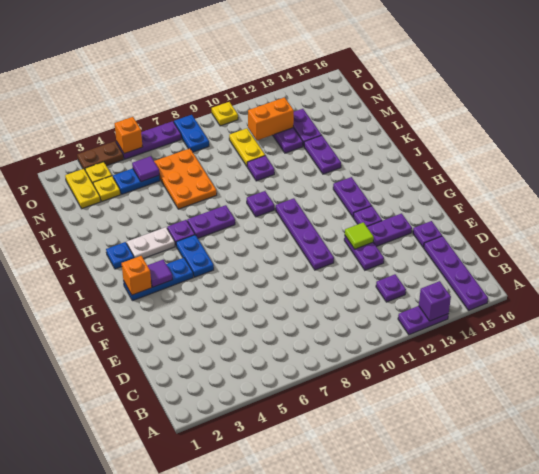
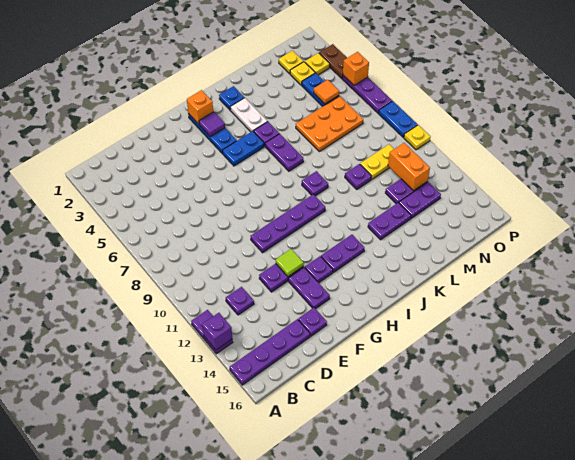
yellow 1x2 plate [65,169,101,209] -> yellow 1x1 plate [279,51,304,74]
purple 1x1 tile [132,156,159,182] -> orange 1x1 tile [314,80,339,104]
blue 1x2 plate [174,115,209,152] -> blue 1x2 plate turned to [379,101,418,137]

